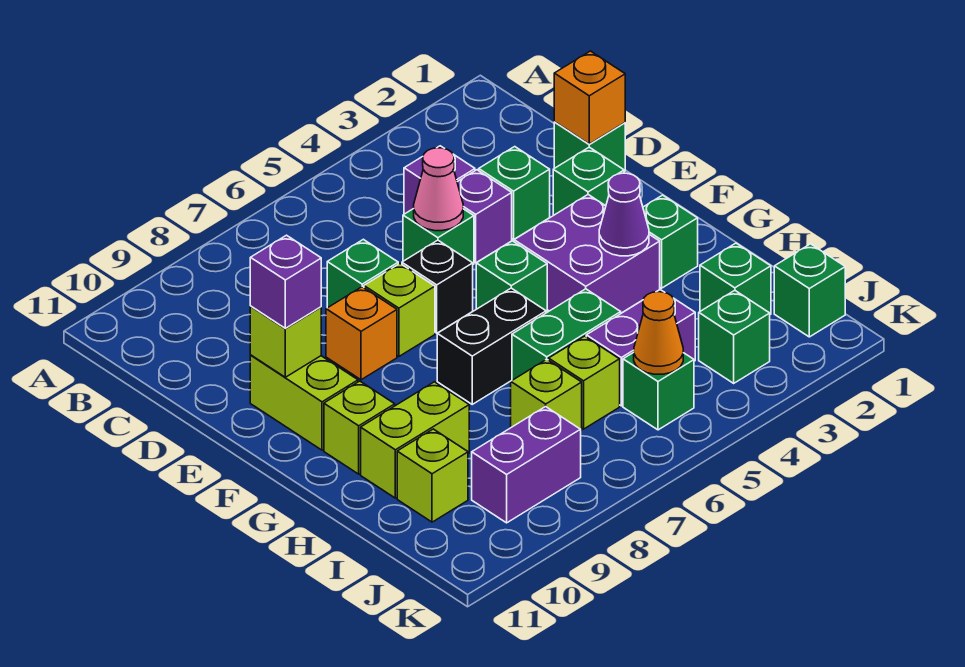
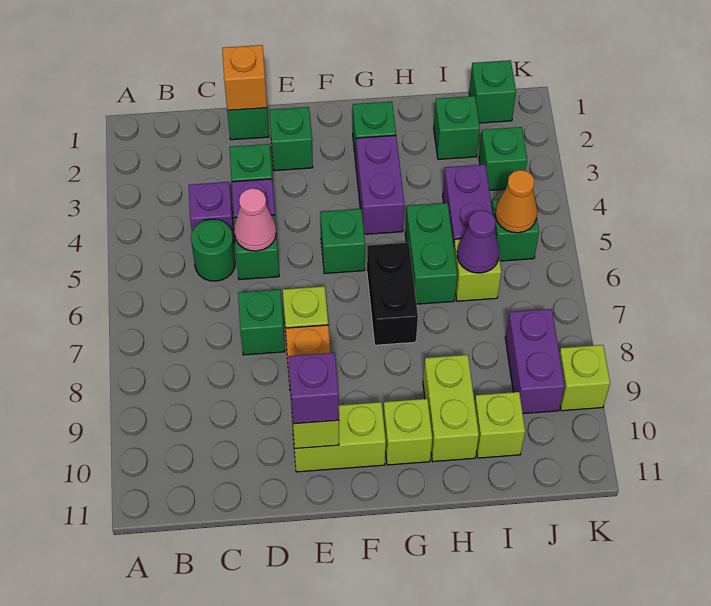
none -> green 1x1 round brick [191,219,235,281]
black 1x1 brick [402,240,473,333] -> none
purple 2x2 brick [514,195,660,313] -> purple 1x2 brick [356,135,405,234]
purple 1x1 cone [599,173,649,256] -> purple 1x1 cone moved to [457,210,500,273]
lime 1x1 brick [511,359,582,430] -> lime 1x1 brick moved to [559,345,610,411]

